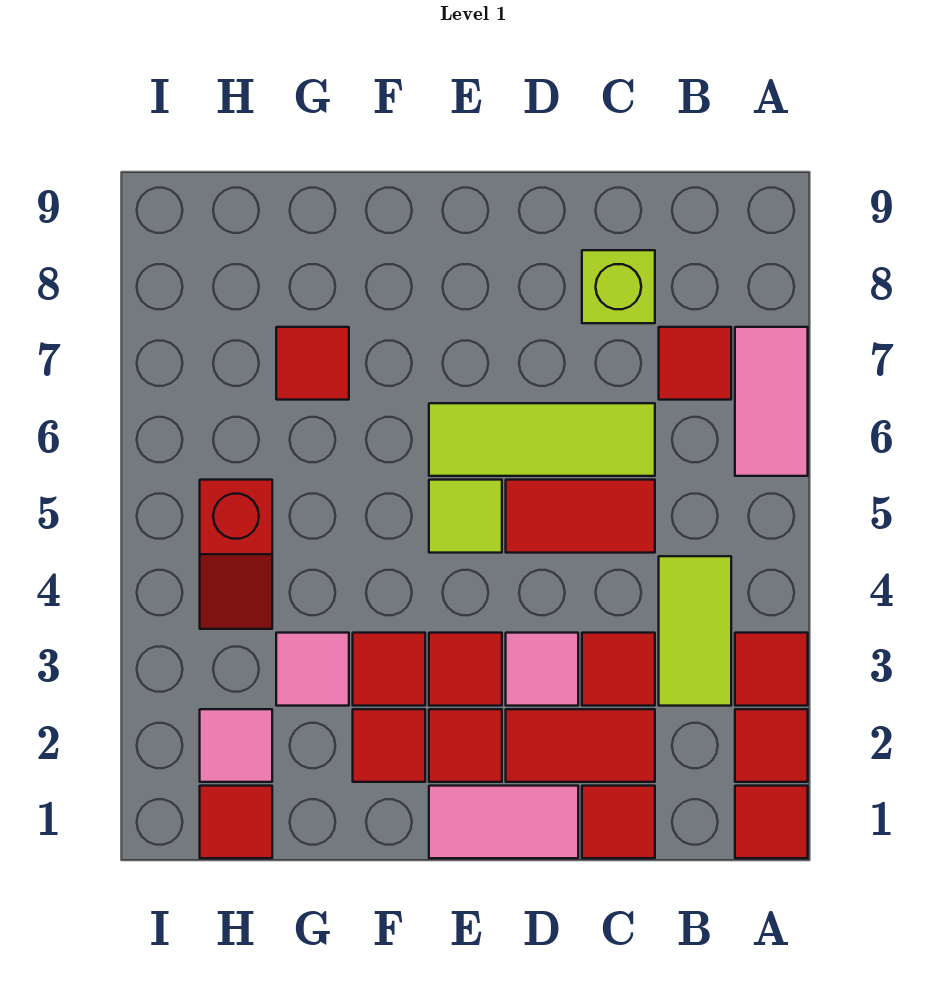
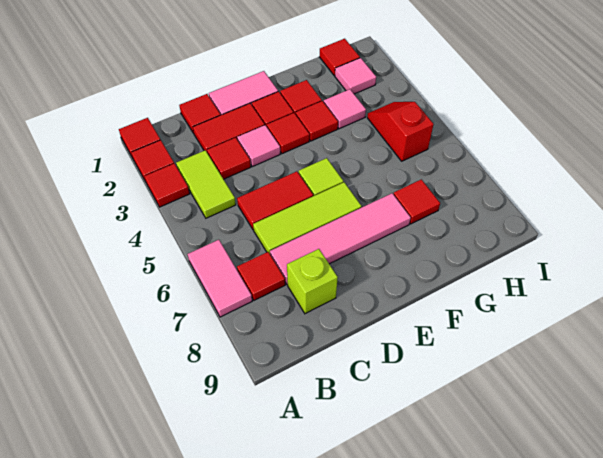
none -> pink 1x4 tile [270,193,411,284]

